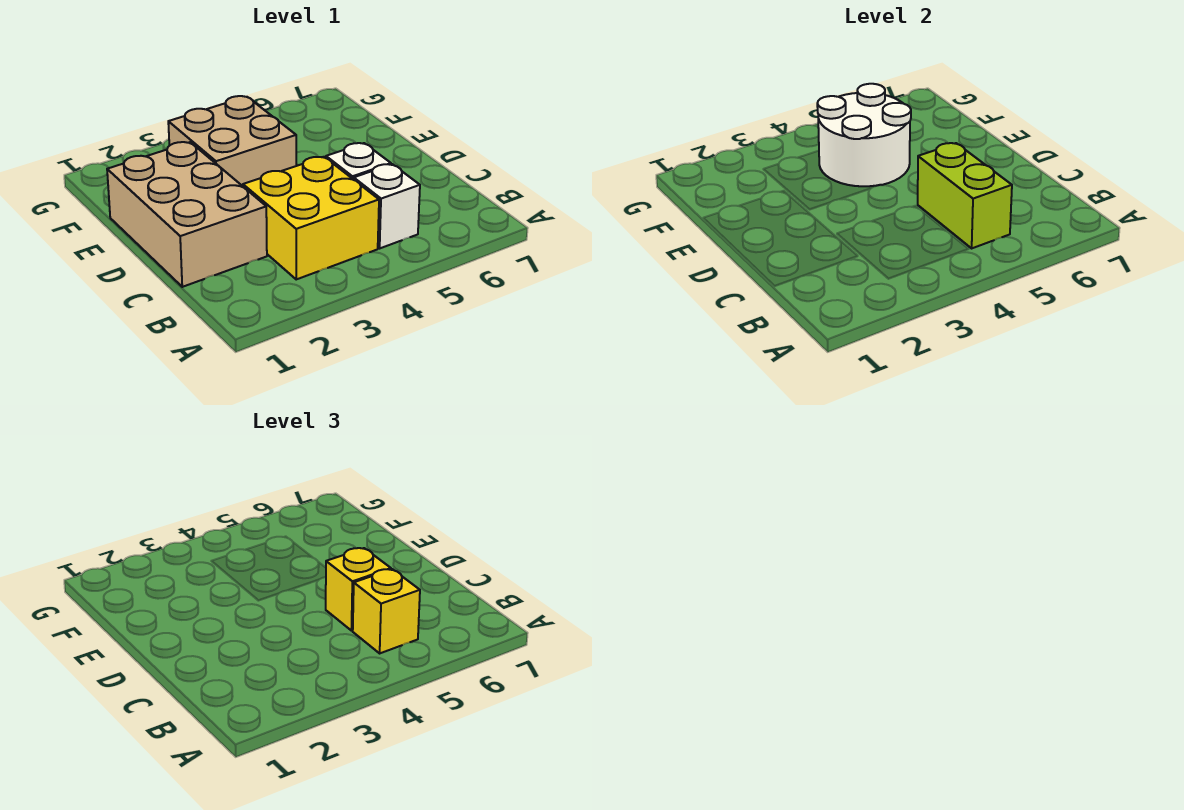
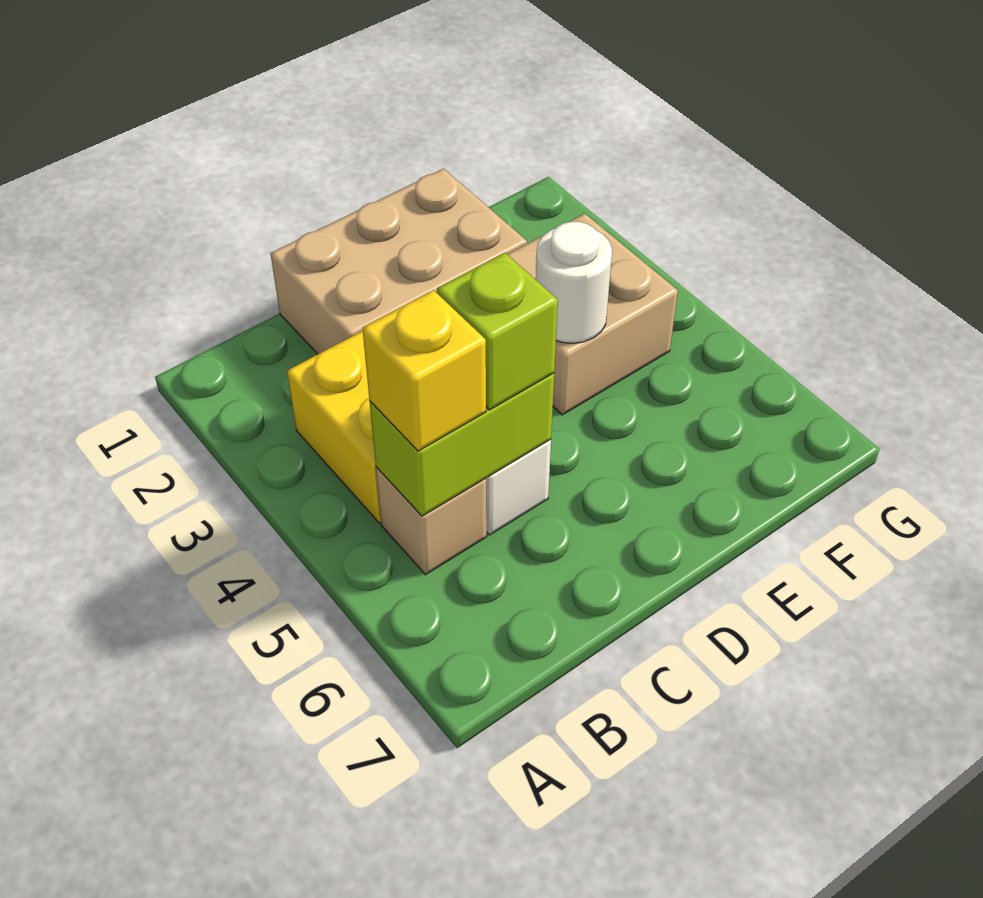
white 1x1 brick [354,164,420,248] -> tan 1x1 brick [376,467,487,575]
yellow 1x1 brick [326,548,391,631] -> lime 1x1 brick [437,253,558,410]
white 2x2 round brick [817,84,911,186] -> white 1x1 round brick [536,222,612,343]

